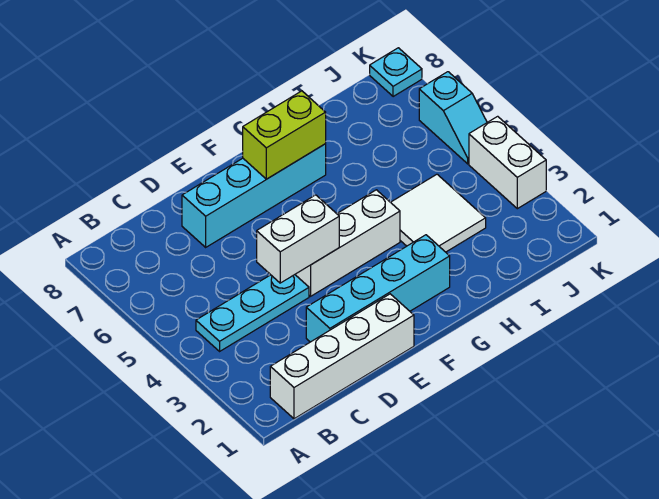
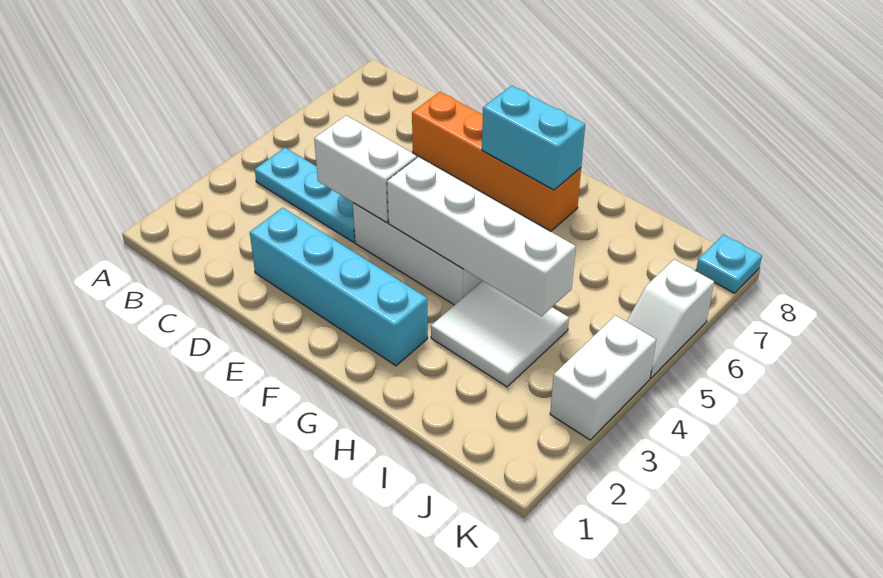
white 1x4 brick [270,294,414,419] -> white 1x4 brick moved to [387,157,576,316]
cyan 1x4 brick [182,144,326,247] -> orange 1x4 brick [412,92,581,231]
lime 1x2 brick [243,91,326,179] -> cyan 1x2 brick [482,86,585,190]
cyan 1x2 slope [419,72,487,164] -> white 1x2 slope [627,259,714,378]

